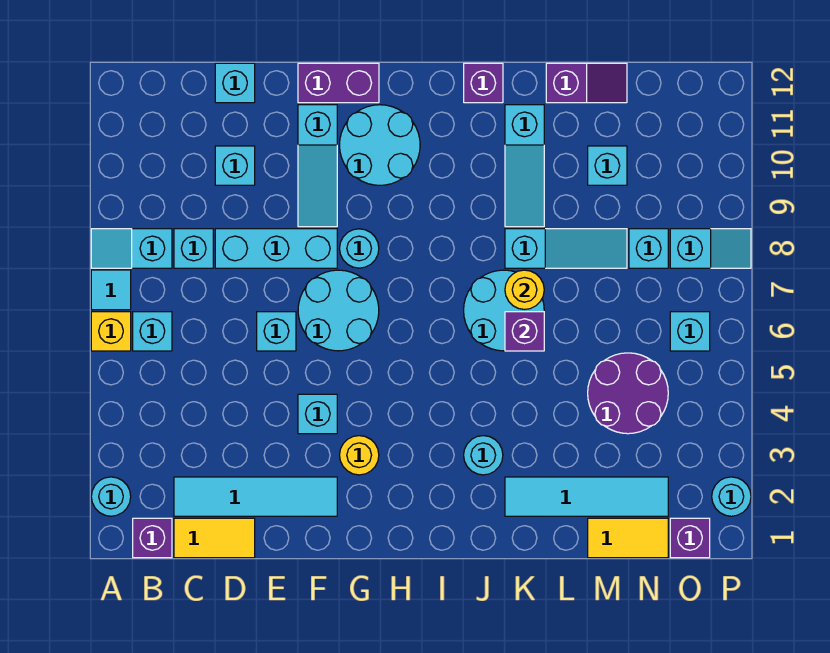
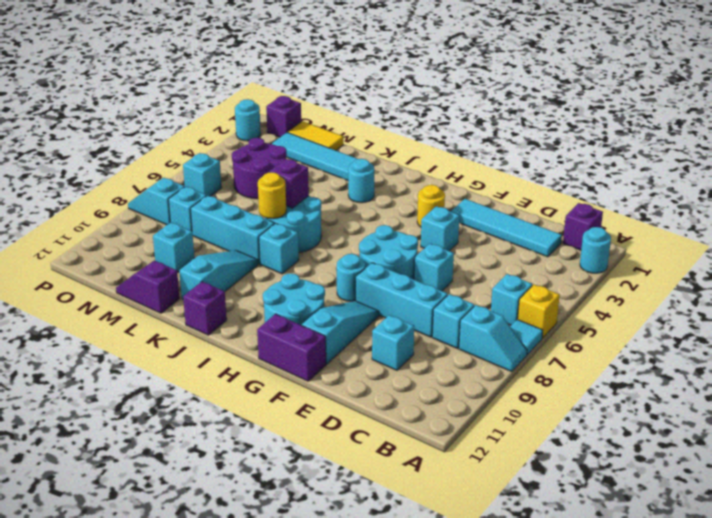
yellow 1x2 tile [174,518,255,558] -> none
cyan 1x1 brick [215,63,255,103] -> cyan 1x1 brick moved to [259,223,299,274]
cyan 1x3 slope [505,229,627,268] -> cyan 1x3 brick [190,196,275,264]

